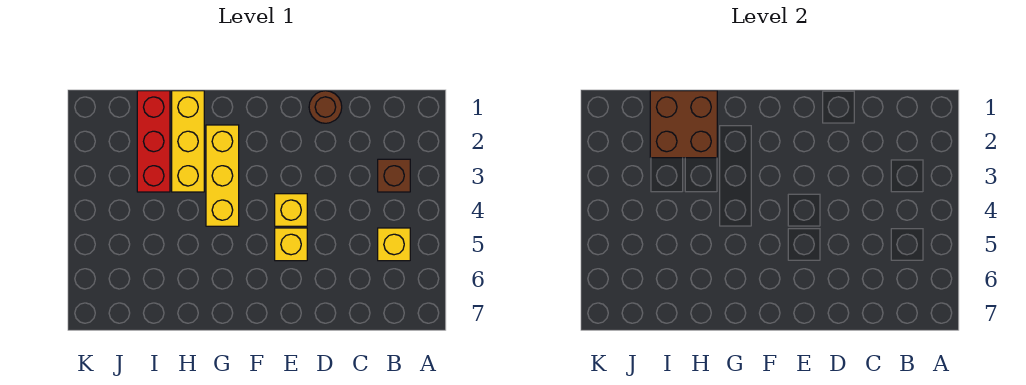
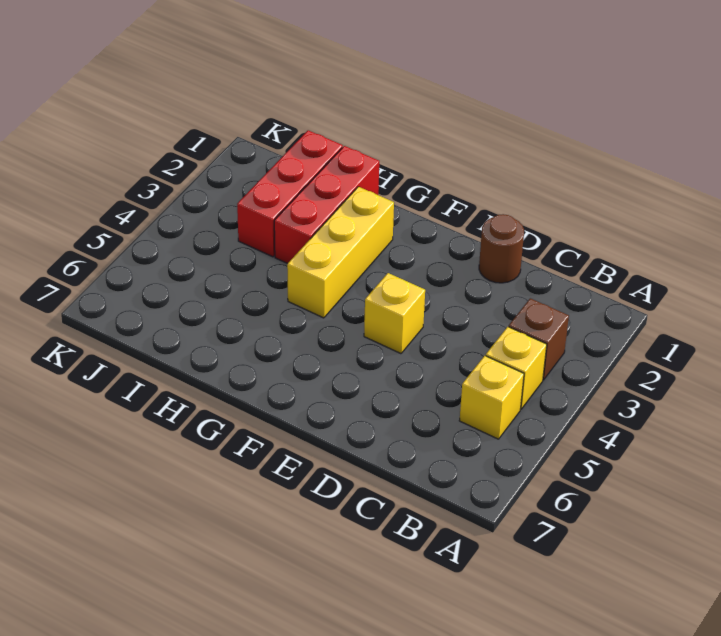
yellow 1x1 brick [275,228,307,261] -> yellow 1x1 brick moved to [486,327,547,409]
yellow 1x3 brick [172,91,204,192] -> red 1x3 brick [274,146,379,264]
brown 2x2 brick [650,91,717,158] -> none

